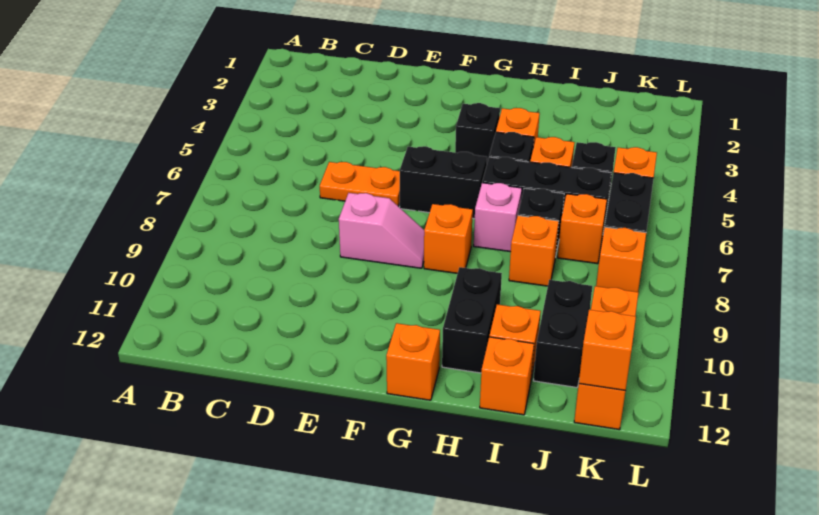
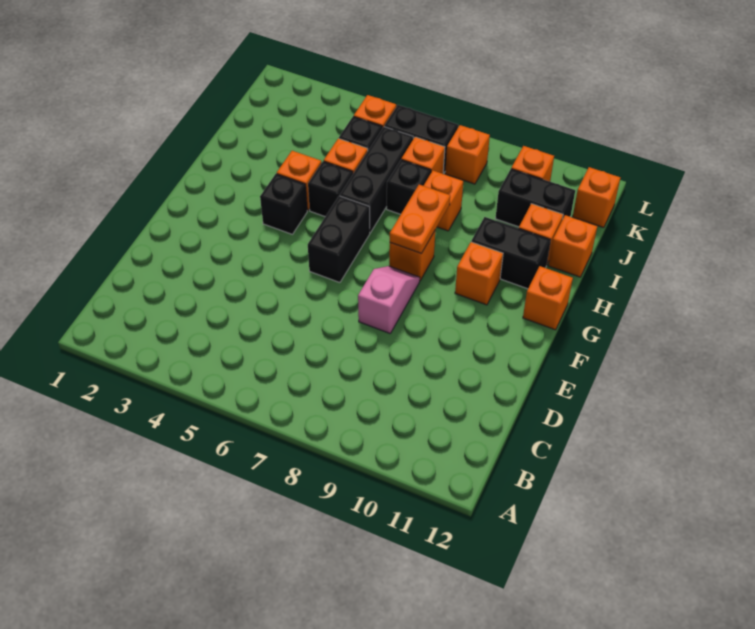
orange 1x2 plate [320,162,400,206] -> orange 1x2 plate moved to [390,185,450,254]
pink 1x1 brick [474,183,522,252] -> none
orange 1x1 brick [579,310,636,391] -> orange 1x1 brick moved to [455,242,503,305]

